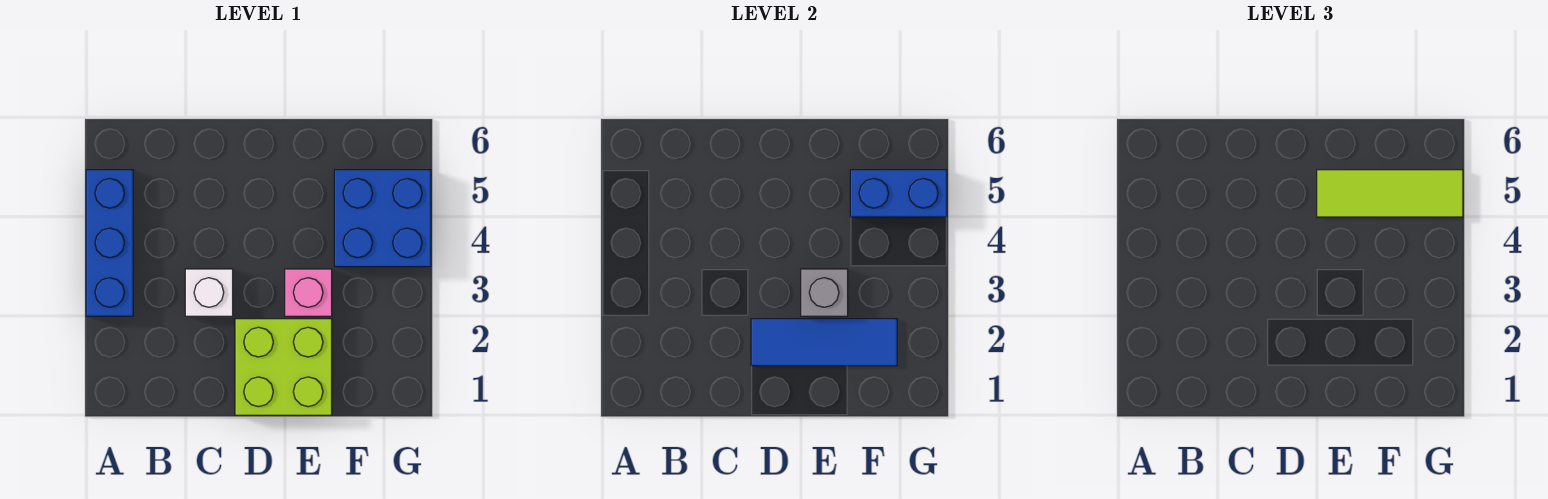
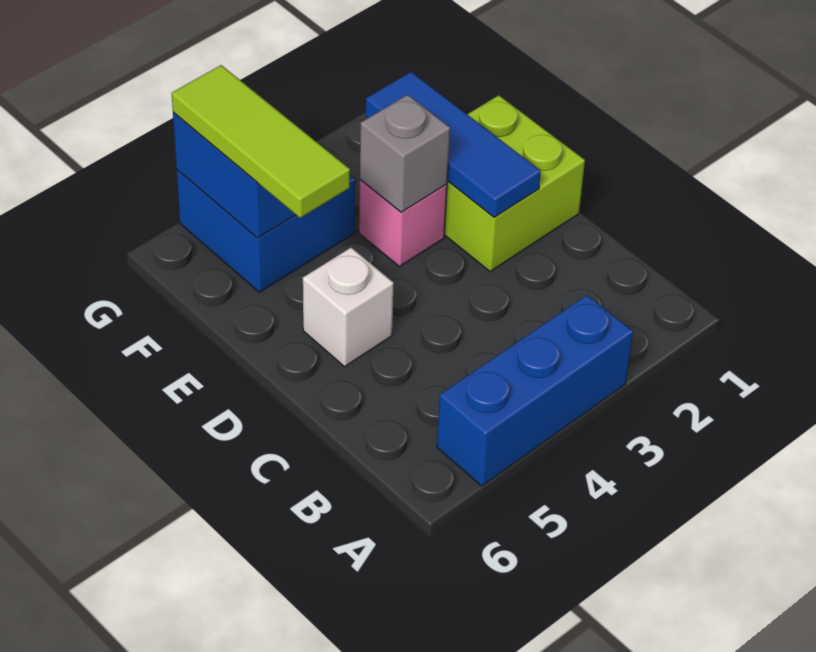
white 1x1 brick [185,269,233,316] -> white 1x1 brick moved to [303,247,394,367]

